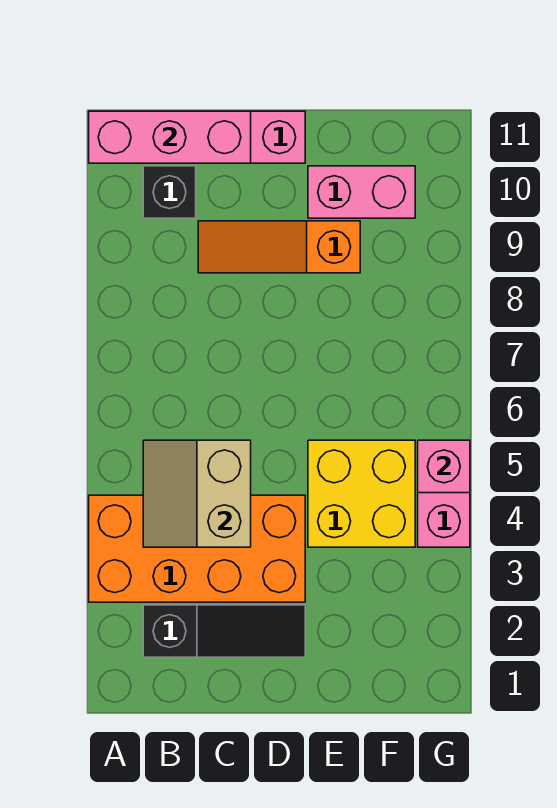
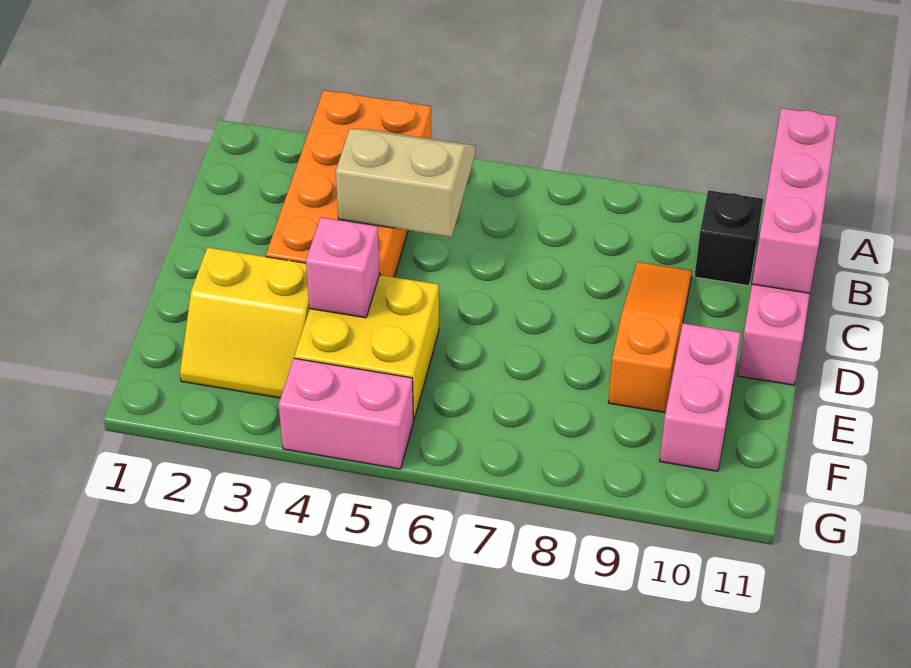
black 1x3 slope [143,605,305,657] -> none
none -> yellow 2x2 slope [180,247,309,398]
pink 1x1 brick [418,440,470,493] -> pink 1x1 brick moved to [306,217,379,318]

